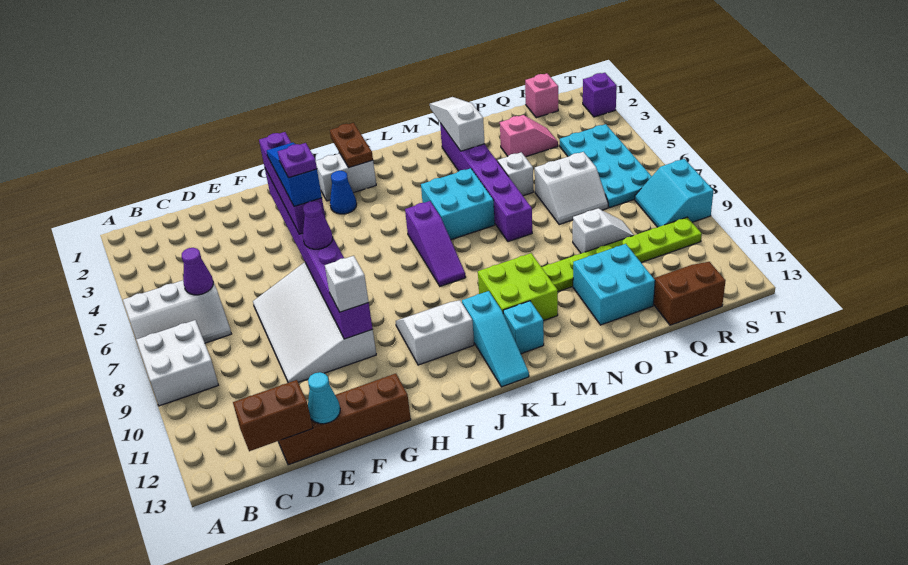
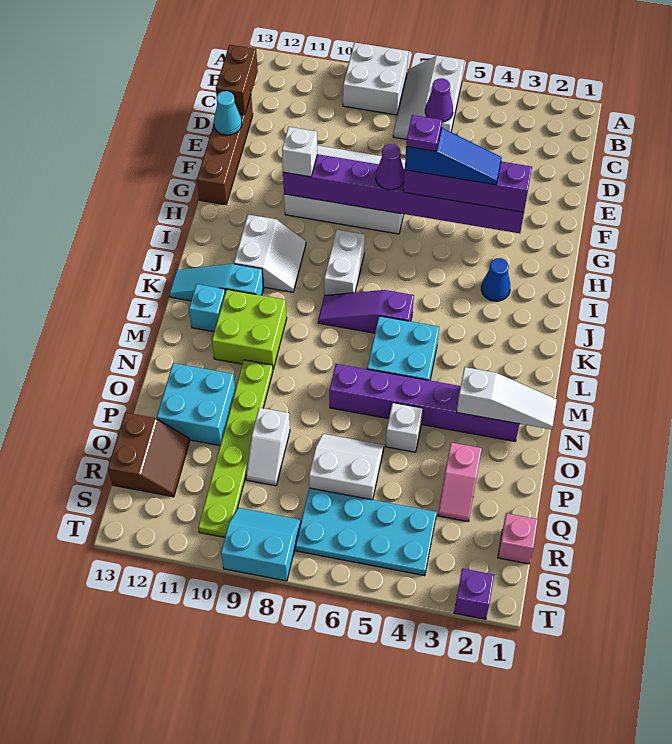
white 1x2 brick [316,154,376,201] -> white 1x2 brick moved to [324,230,365,295]
brown 1x2 plate [330,123,373,168] -> none
white 2x2 slope [535,152,608,225] -> white 2x2 slope turned to [309,434,384,500]

